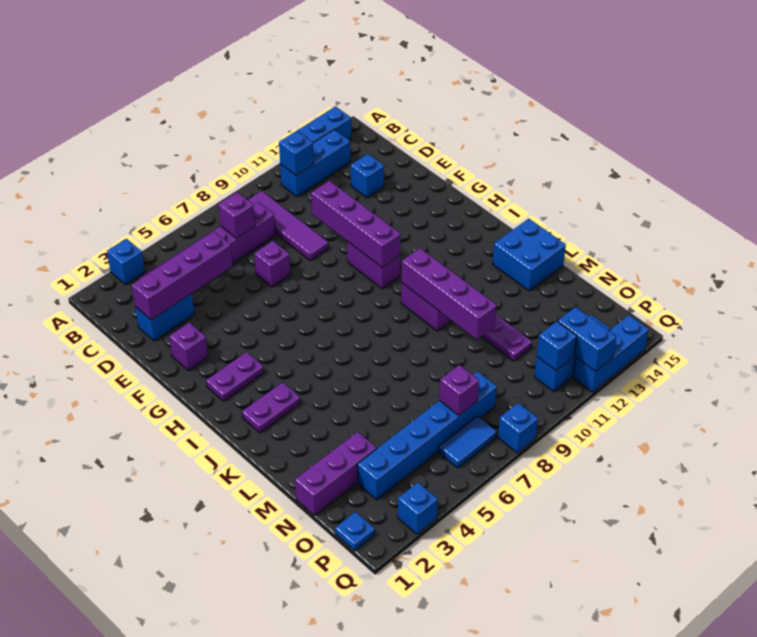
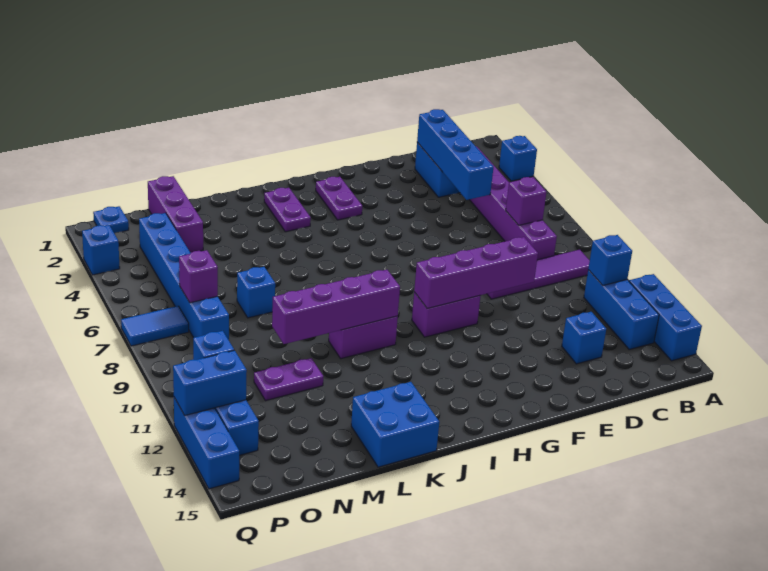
purple 1x4 brick [132,232,232,320] -> blue 1x4 brick [417,109,493,200]
purple 1x1 brick [254,241,291,287] -> none
purple 1x1 brick [169,323,208,371] -> none
blue 1x2 tile [439,416,497,468] -> blue 1x2 tile turned to [121,306,189,346]
blue 1x1 brick [498,403,538,453] -> blue 1x1 brick moved to [237,267,275,318]

